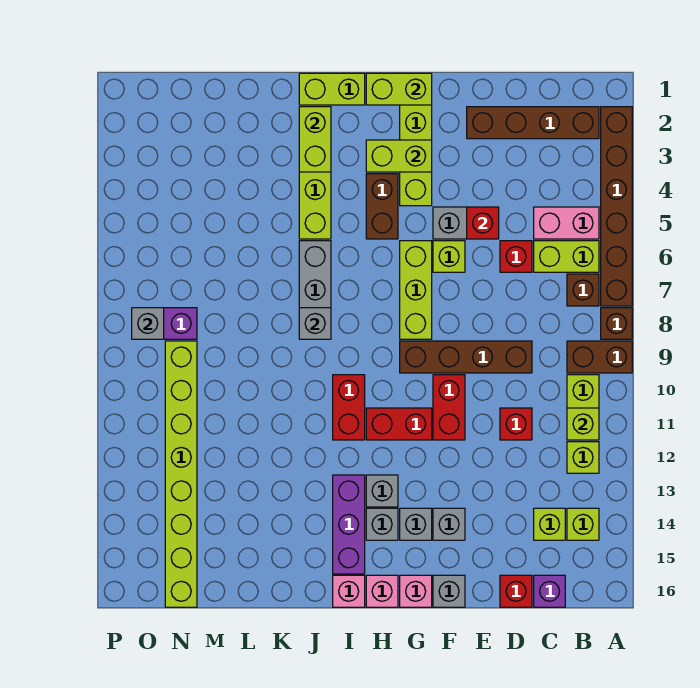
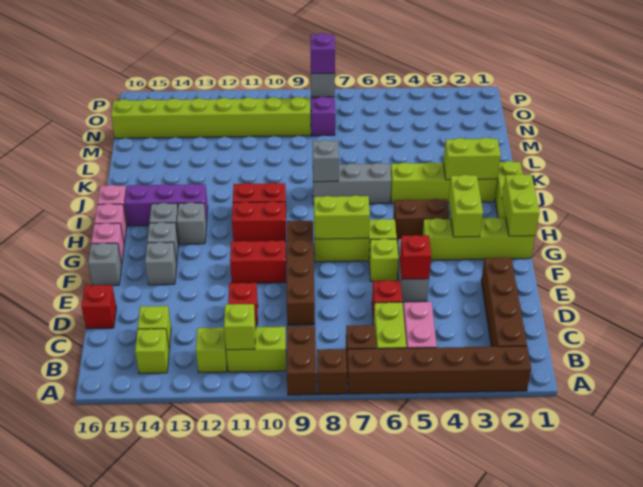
purple 1x1 brick [534,575,565,607] -> purple 1x1 brick moved to [310,33,335,74]
none -> lime 1x2 brick [314,195,370,239]
red 1x2 brick [366,408,432,440] -> red 1x2 brick turned to [232,201,286,243]

